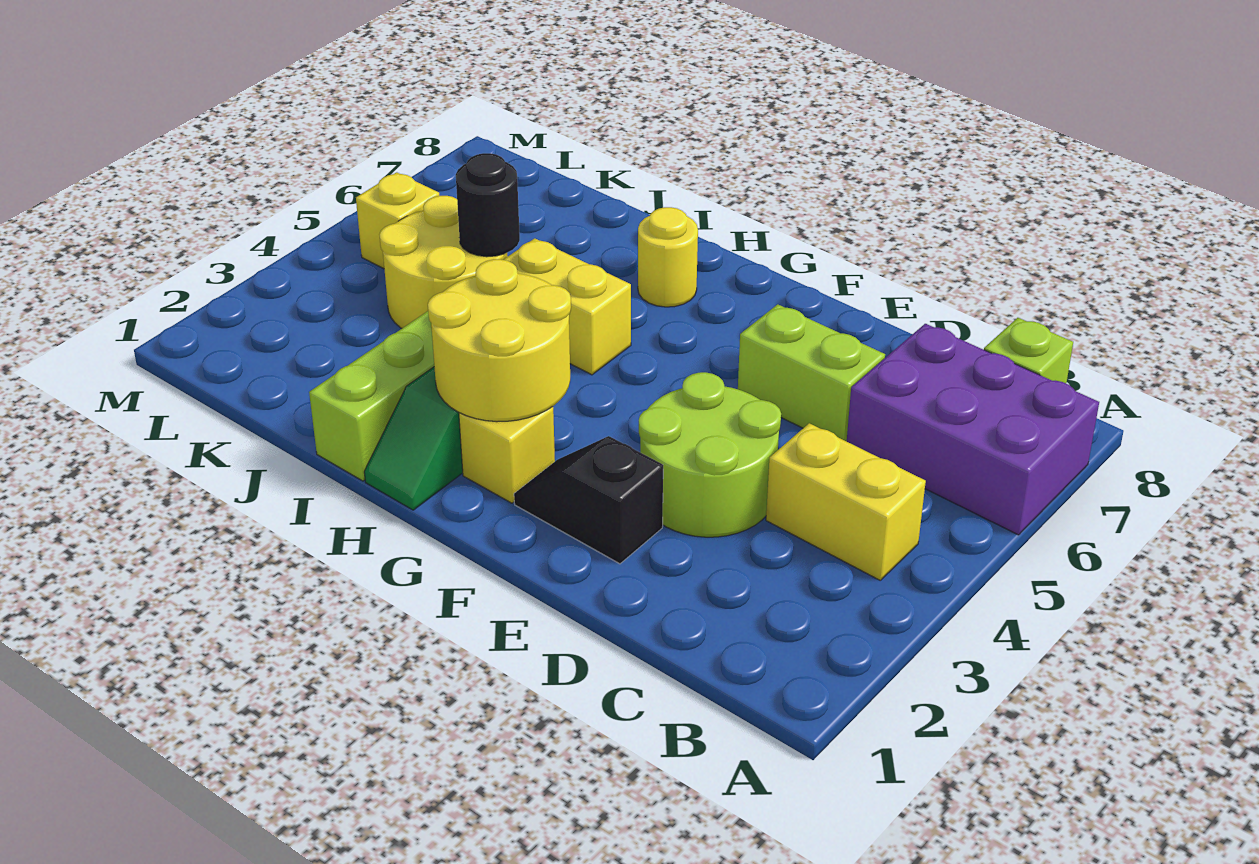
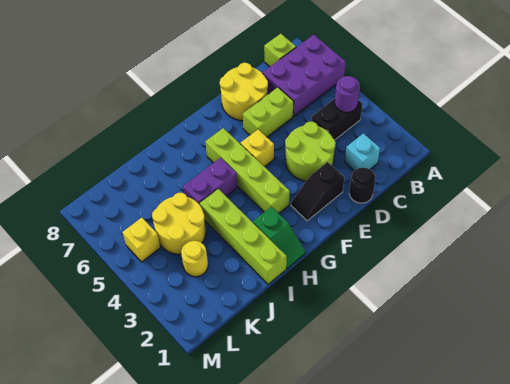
yellow 1x2 brick [766,423,926,580] -> black 1x2 brick [312,99,363,140]
none -> purple 1x1 round brick [335,76,360,112]
none -> cyan 1x1 brick [345,133,380,171]
yellow 1x1 brick [459,407,555,503] -> yellow 1x1 brick moved to [241,130,274,167]
yellow 2x2 round brick [428,259,571,422] -> yellow 2x2 round brick moved to [220,63,268,121]
none -> lime 1x4 brick [205,128,290,213]
yellow 1x2 brick [503,238,631,375] -> purple 1x2 brick [183,158,237,205]
yellow 1x1 round brick [638,207,698,307] -> yellow 1x1 round brick moved to [181,241,208,277]
black 1x1 round brick [456,153,520,257] -> black 1x1 round brick moved to [349,168,375,203]

